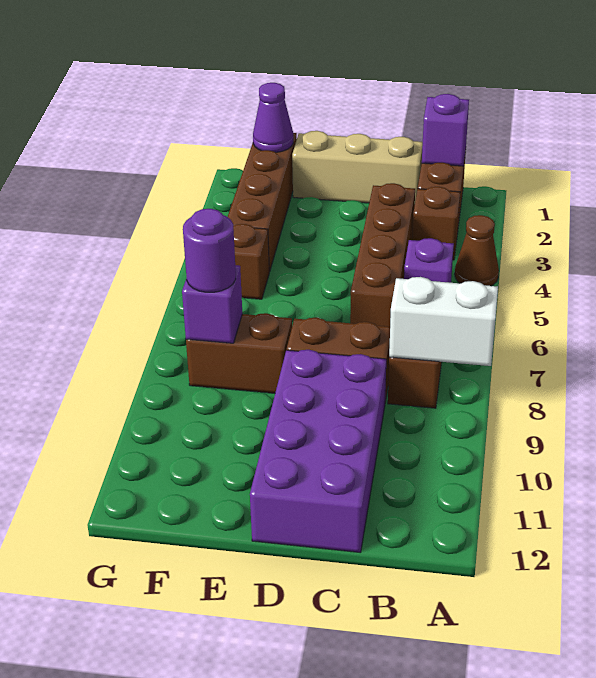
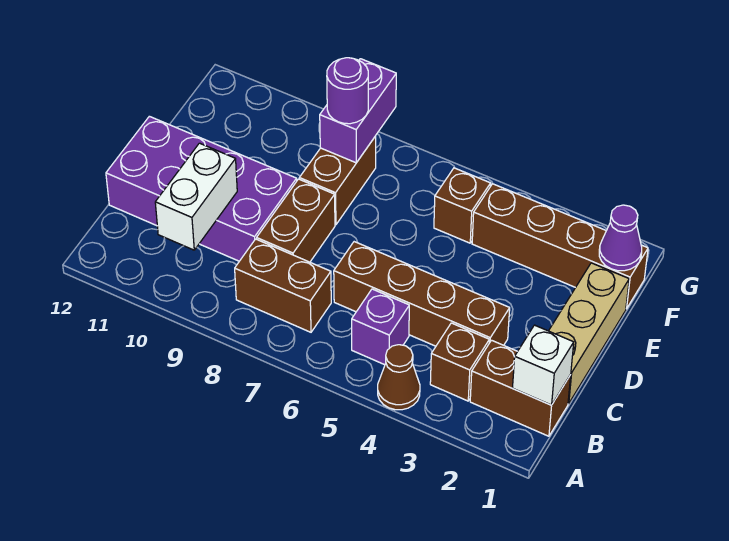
white 1x2 brick [389,277,498,366] -> white 1x2 brick moved to [155,143,237,250]
purple 1x1 brick [422,94,469,166] -> white 1x1 brick [513,325,574,405]
purple 1x1 brick [182,265,242,343] -> purple 1x2 brick [320,59,396,163]

